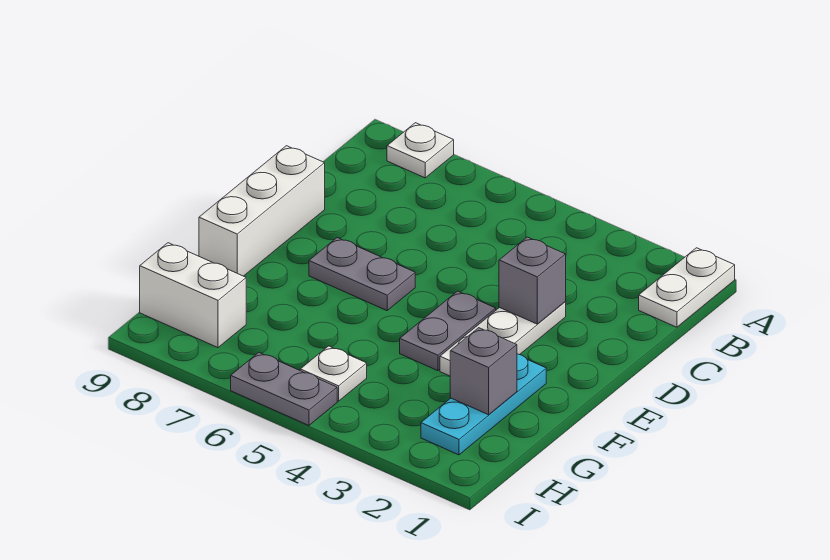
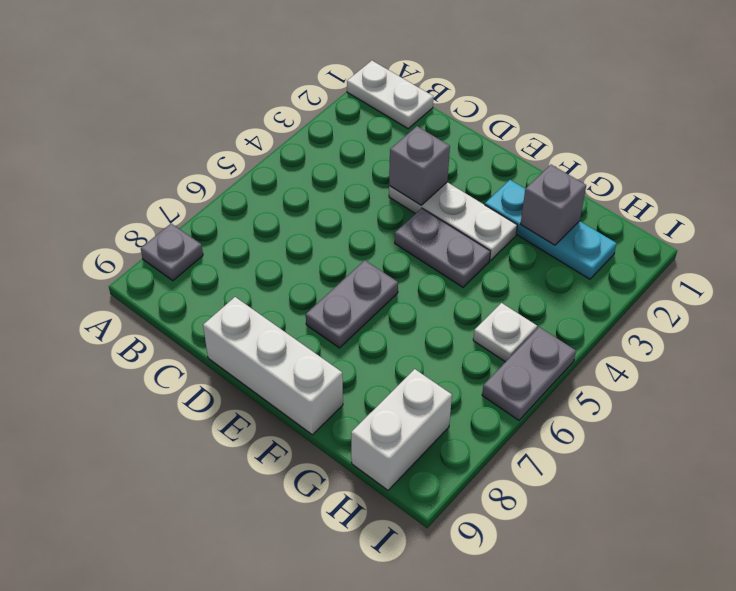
white 1x1 plate [387,123,454,178] -> grey 1x1 plate [141,224,203,281]

